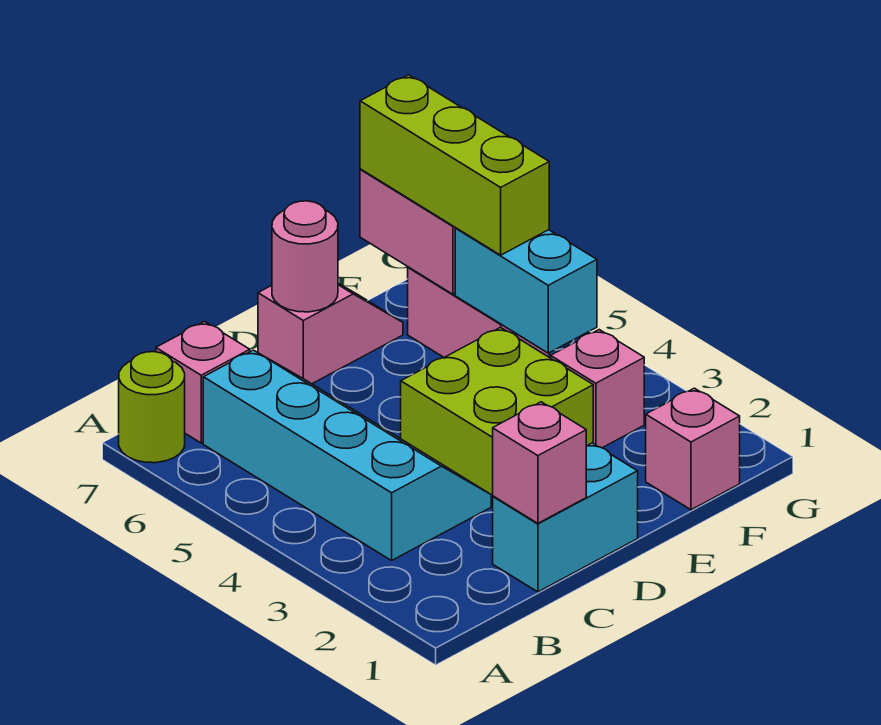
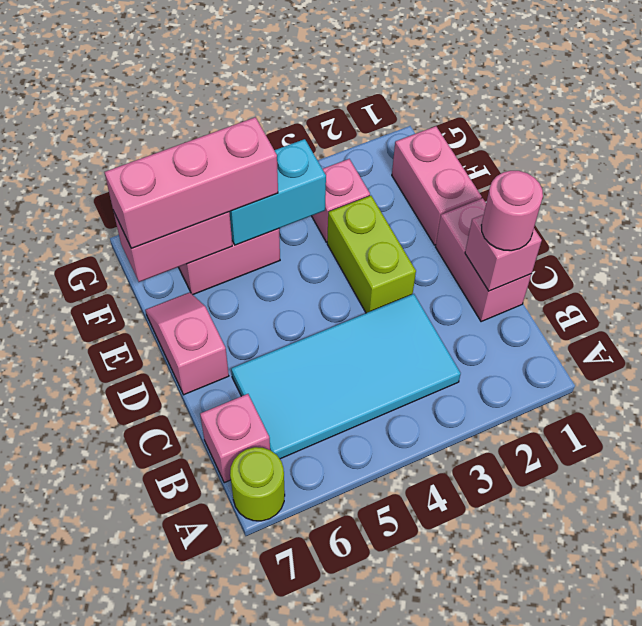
cyan 2x4 slope [203,350,491,560] -> cyan 2x4 tile [231,294,461,459]
cyan 1x2 brick [493,443,638,592] -> pink 1x2 brick [436,198,531,322]
lime 2x2 brick [401,327,593,505] -> lime 1x2 brick [327,196,416,313]
pink 1x1 round brick [272,201,338,312] -> pink 1x1 round brick moved to [481,171,543,251]
pink 1x1 brick [646,388,740,510] -> pink 1x2 brick [392,126,482,245]
lime 1x3 brick [360,75,549,255] -> pink 1x3 brick [104,117,278,248]

